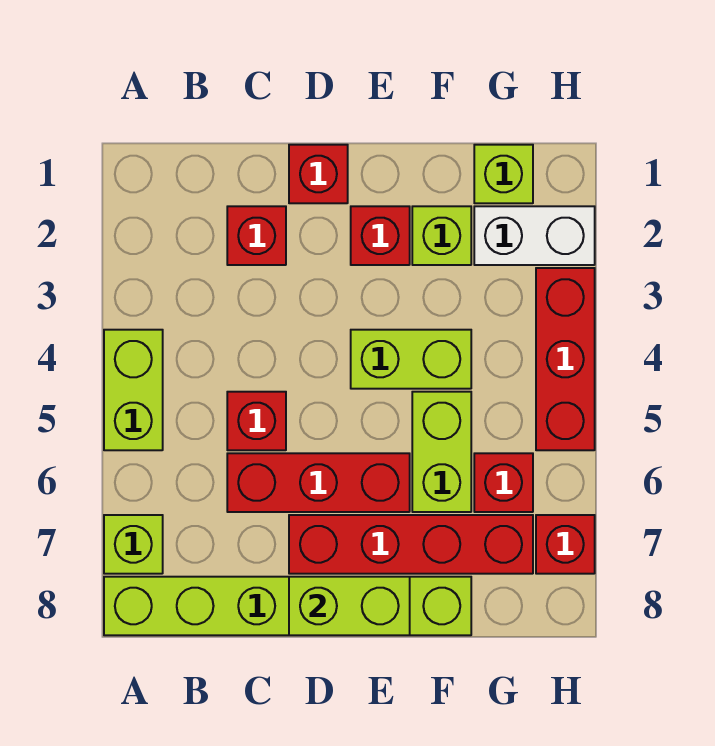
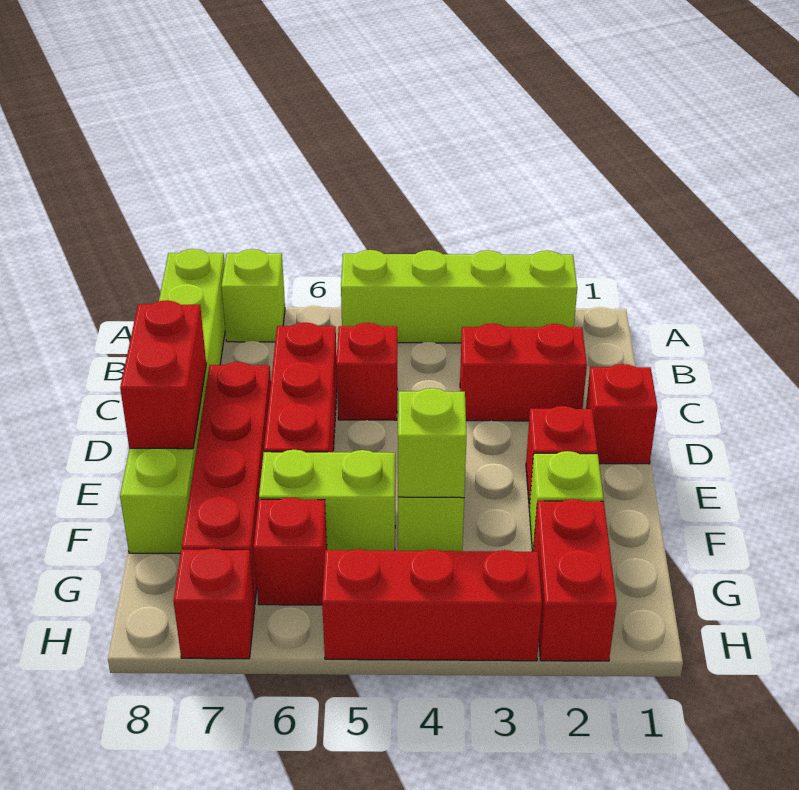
lime 1x2 brick [104,330,163,450] -> lime 1x4 brick [341,250,577,343]
red 1x1 brick [227,206,286,265] -> red 1x2 brick [460,324,587,421]
lime 1x2 brick [289,577,410,635] -> red 1x2 brick [120,301,206,449]
lime 1x1 brick [474,145,533,203] -> lime 1x1 brick moved to [398,388,466,498]
white 1x2 brick [474,206,595,265] -> red 1x2 brick [533,499,617,661]

